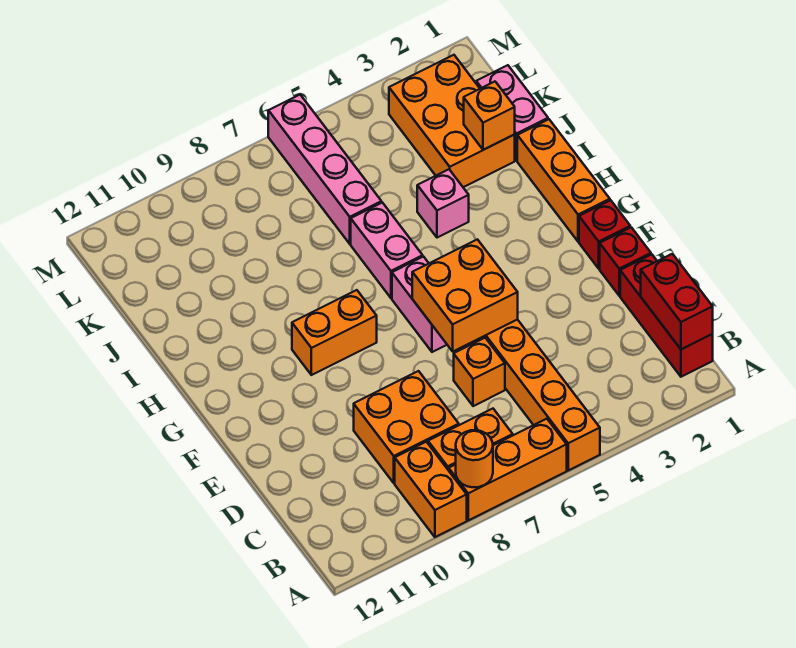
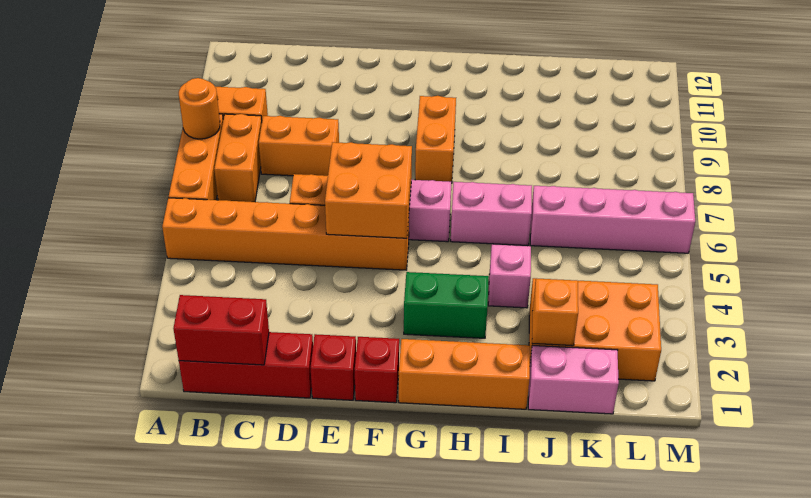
orange 2x2 brick [354,371,459,483] -> orange 1x2 brick [259,116,339,176]
none -> green 1x2 brick [404,272,489,338]

